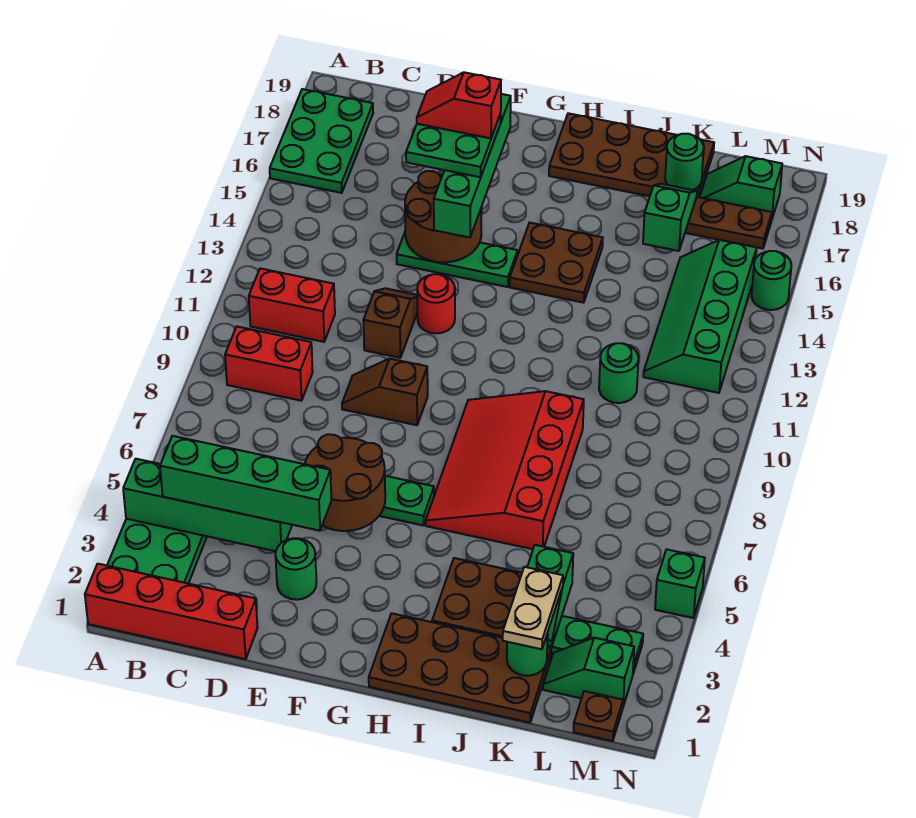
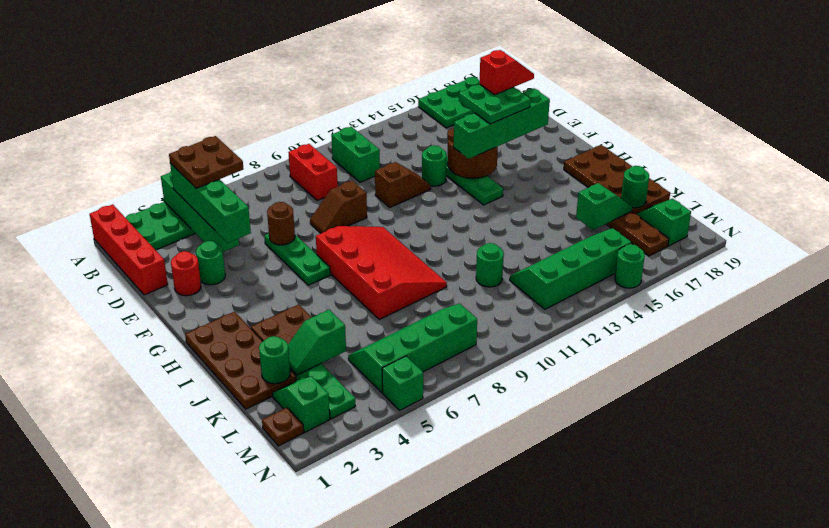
red 1x2 brick [249,268,335,342] -> green 1x2 brick [331,127,380,182]
brown 2x2 round brick [305,434,385,531] -> brown 1x1 round brick [267,202,295,245]
brown 1x2 slope [342,359,428,425] -> brown 1x2 slope turned to [310,181,367,233]
none -> green 1x1 round brick [422,145,447,186]
red 1x2 slope [417,72,501,138] -> red 1x2 slope turned to [479,50,534,95]
red 1x1 round brick [417,274,455,333] -> red 1x1 round brick moved to [171,251,201,296]
red 3x4 slope [426,391,584,549] -> red 3x4 slope turned to [316,226,447,319]
brown 2x2 plate [510,223,603,303] -> brown 2x2 plate moved to [169,136,243,188]
tan 1x2 plate [503,567,563,649] -> none
none -> green 2x4 slope [348,303,477,393]

